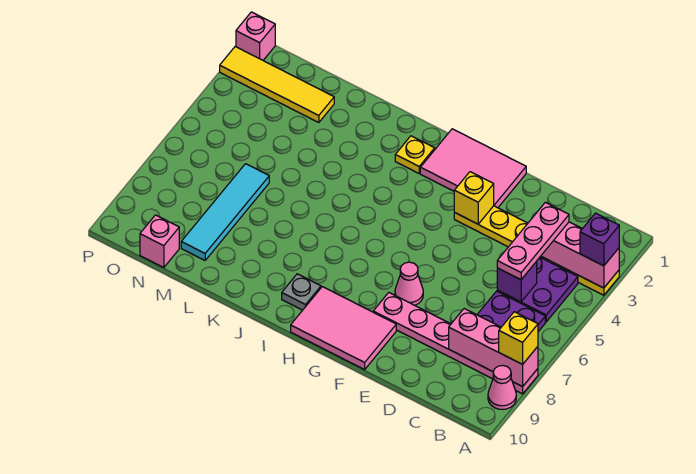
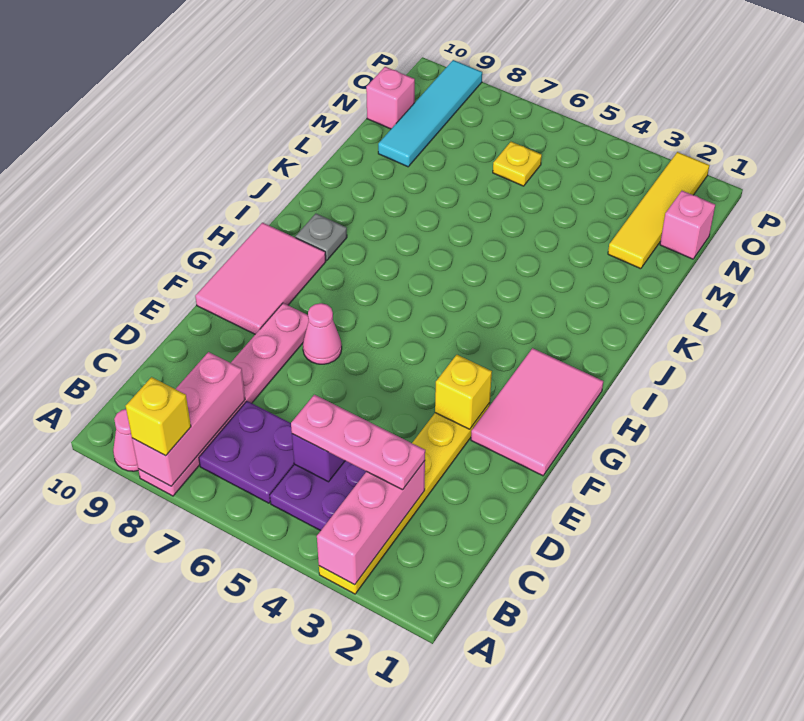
purple 1x1 brick [580,213,619,266] -> none
yellow 1x1 plate [395,136,435,173] -> yellow 1x1 plate moved to [493,142,542,186]
cyan 1x4 tile [181,164,269,260] -> cyan 1x4 tile turned to [378,60,482,167]
pink 1x1 brick [236,12,275,60] -> pink 1x1 brick moved to [660,191,715,259]

